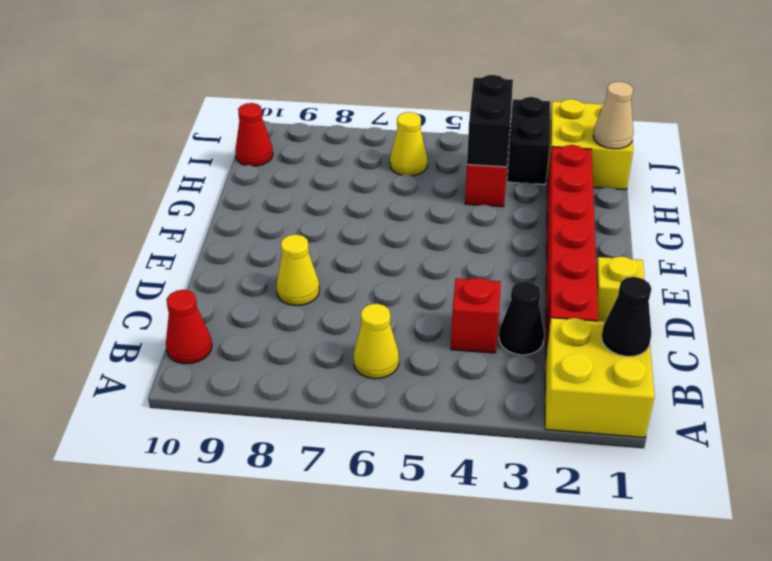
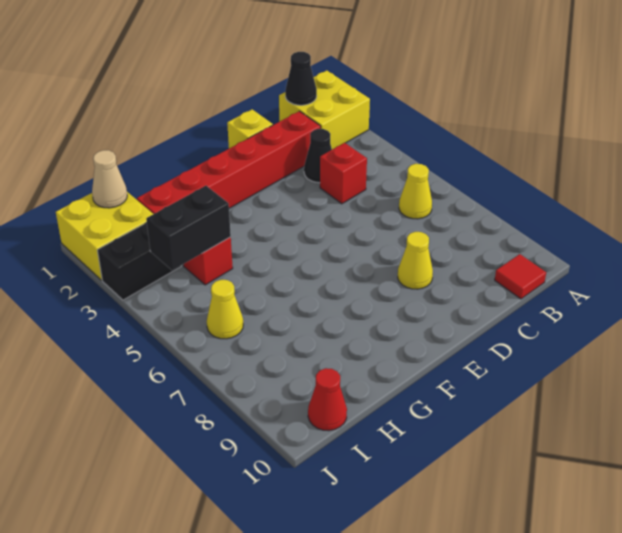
red 1x1 cone [166,290,212,364] -> red 1x1 tile [495,254,546,299]

